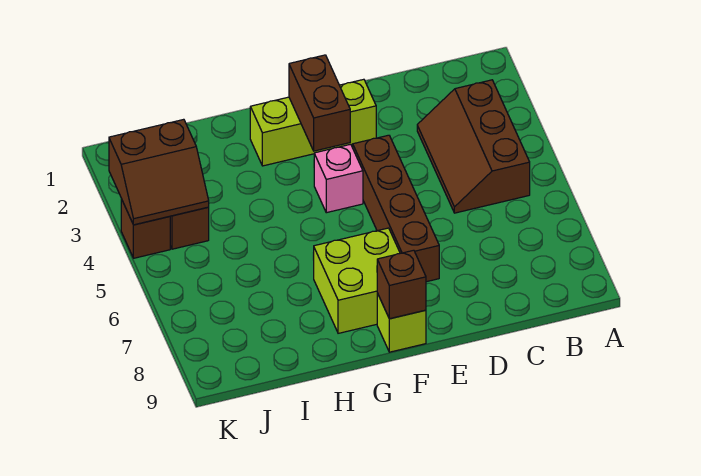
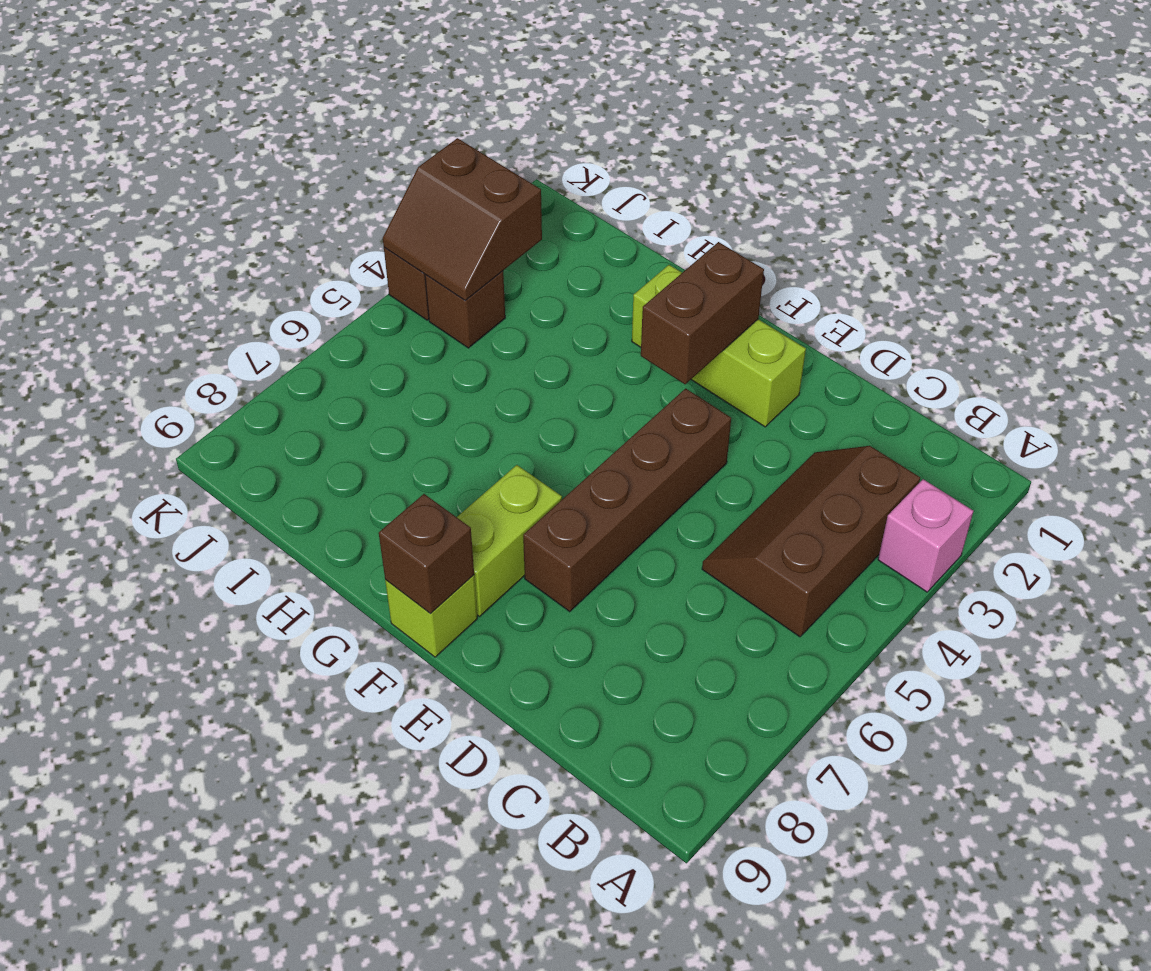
pink 1x1 brick [314,144,363,213] -> pink 1x1 brick moved to [878,479,973,592]
lime 2x2 brick [314,228,400,333] -> lime 1x2 brick [457,465,562,616]

